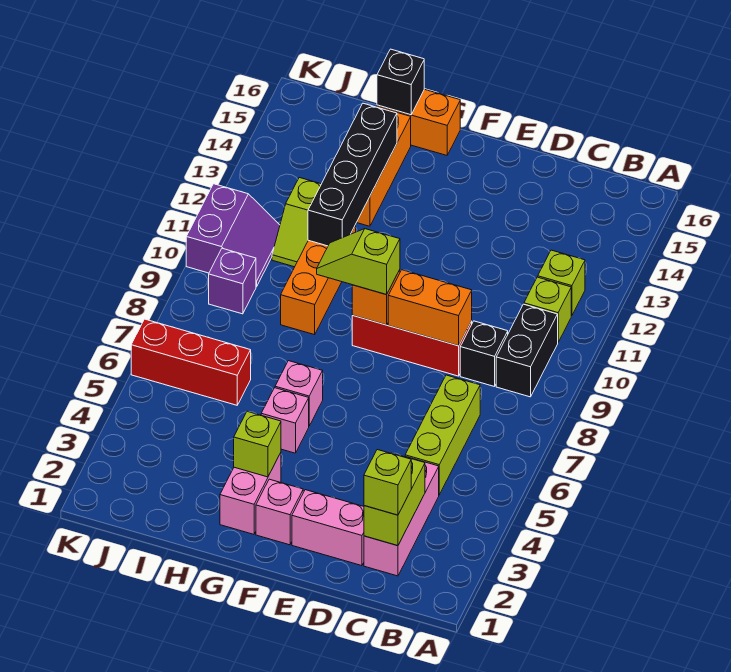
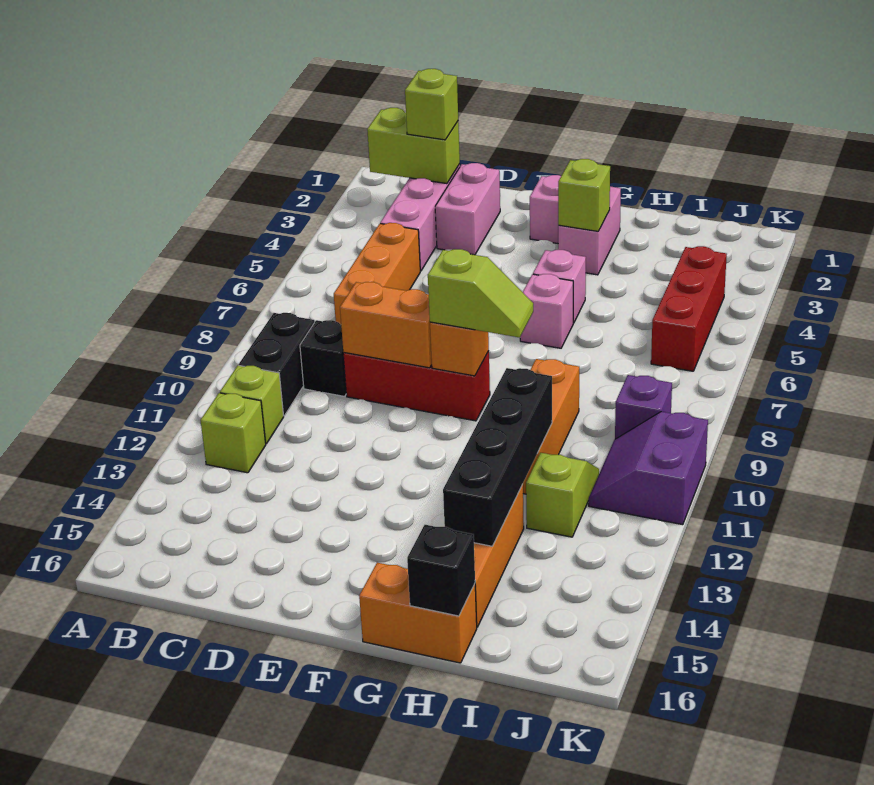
lime 1x2 brick [364,453,425,546] -> lime 1x2 brick turned to [367,108,460,184]
lime 1x3 brick [405,375,480,495] -> orange 1x3 brick [334,223,420,325]
pink 1x2 brick [292,490,364,566] -> pink 1x2 brick turned to [435,163,500,255]
red 1x3 brick [131,319,251,405] -> red 1x3 brick turned to [651,246,727,371]

